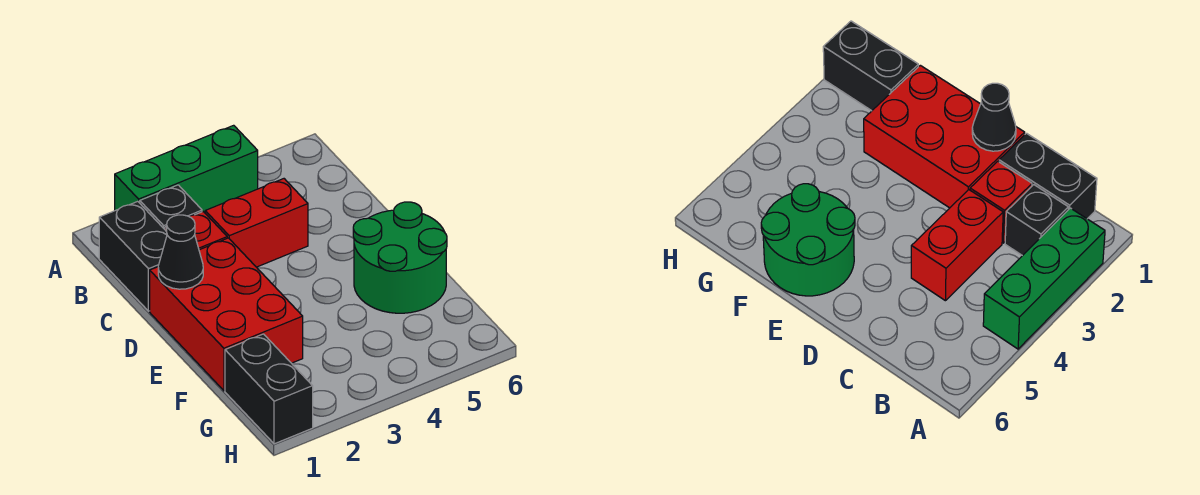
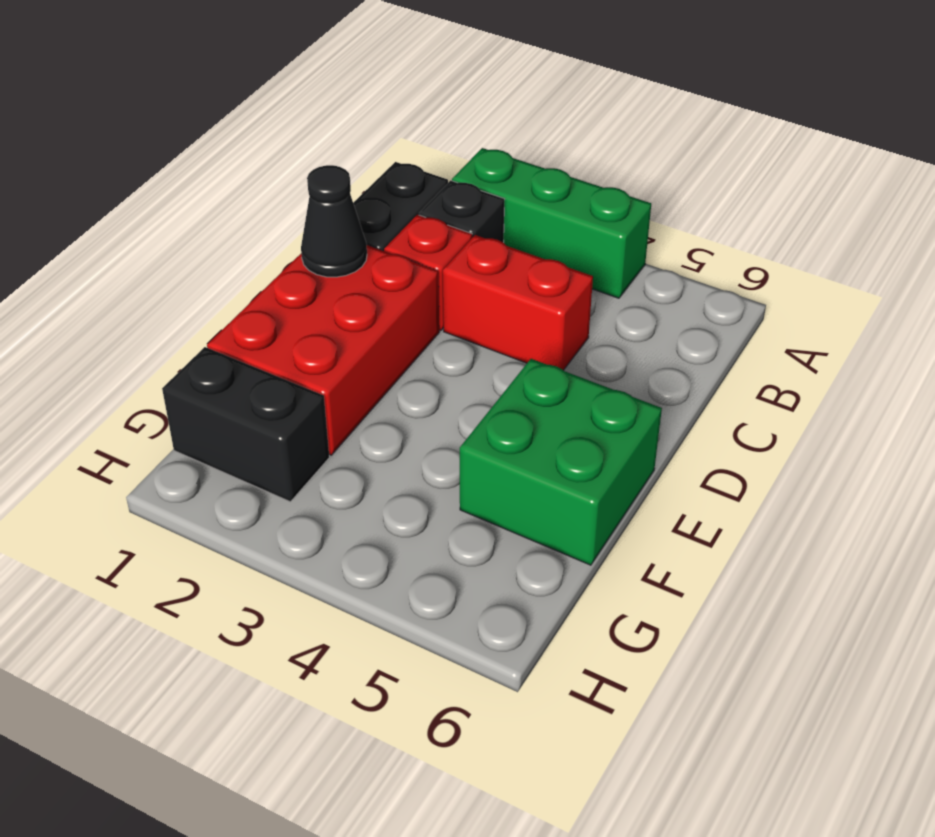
green 2x2 round brick [353,202,447,313] -> green 2x2 brick [460,359,662,565]
black 1x2 brick [225,334,313,444] -> black 1x2 brick turned to [162,347,329,502]

